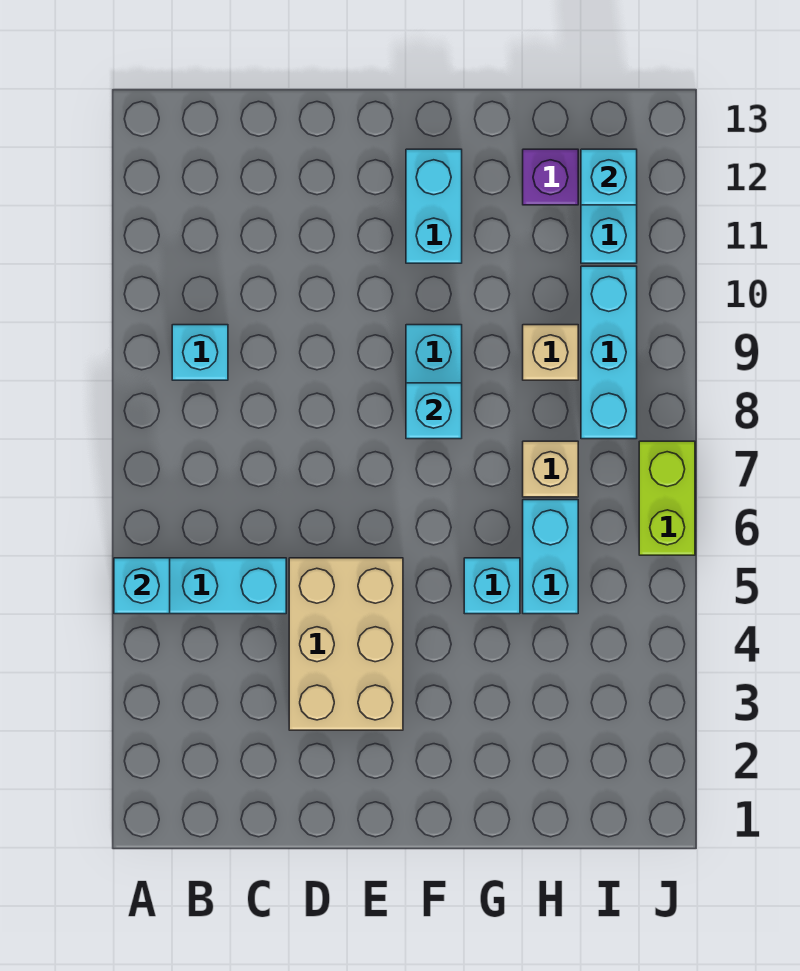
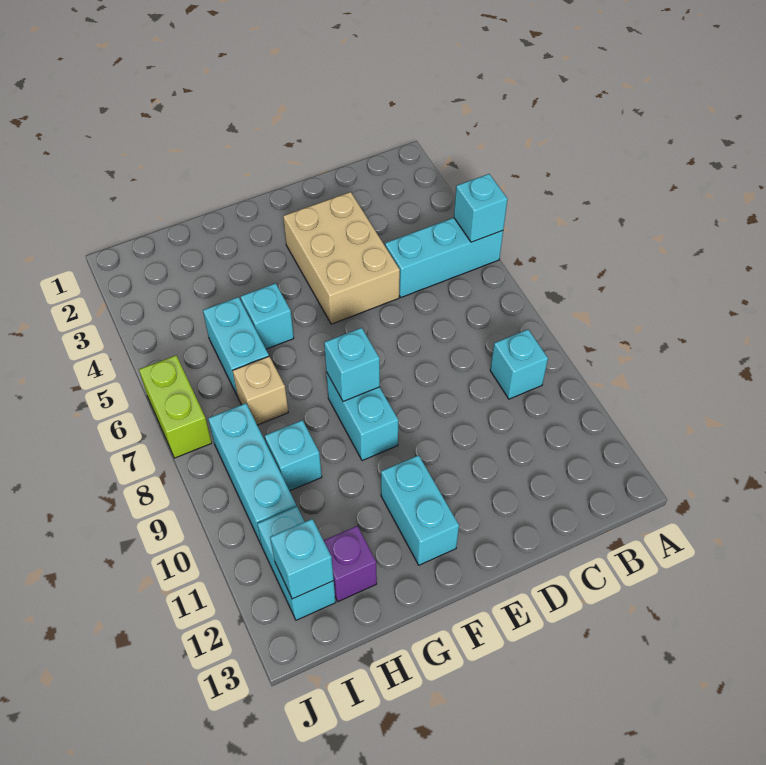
tan 1x1 brick [523,325,578,380] -> cyan 1x1 brick [265,420,322,491]

